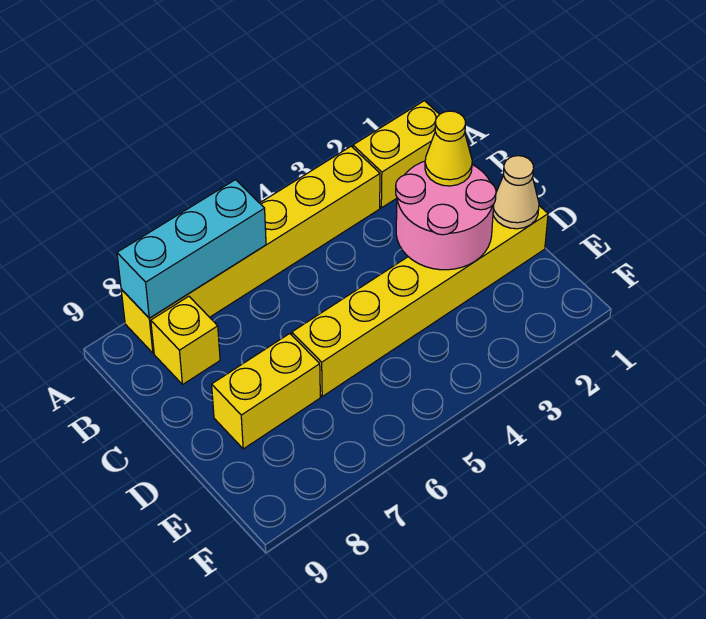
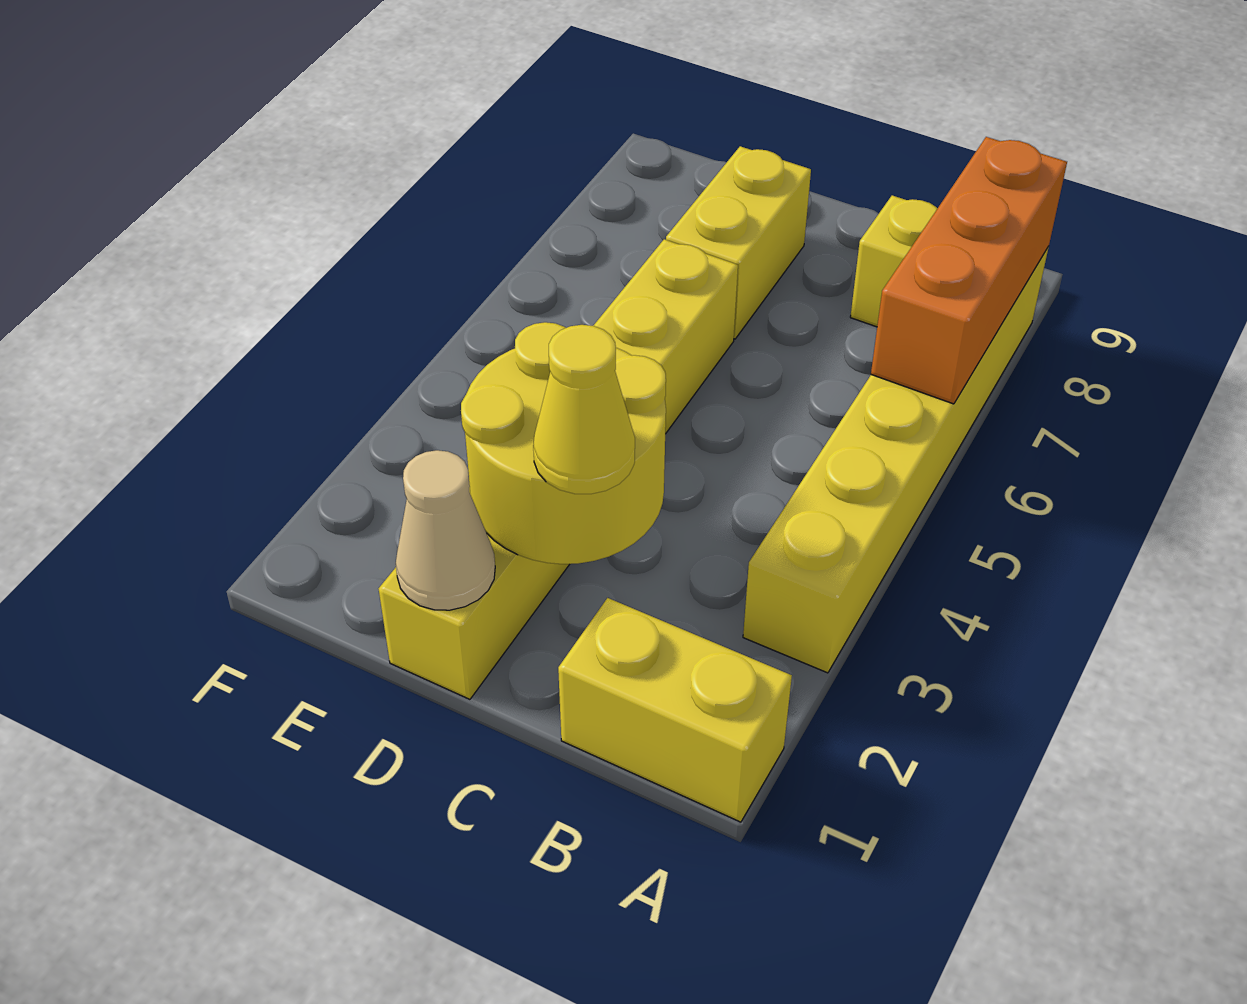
yellow 1x2 brick [353,101,440,208] -> yellow 1x2 brick turned to [558,598,792,822]
cyan 1x3 brick [117,180,266,318] -> orange 1x3 brick [871,137,1067,404]
pink 2x2 round brick [396,161,496,270] -> yellow 2x2 round brick [461,322,666,564]

